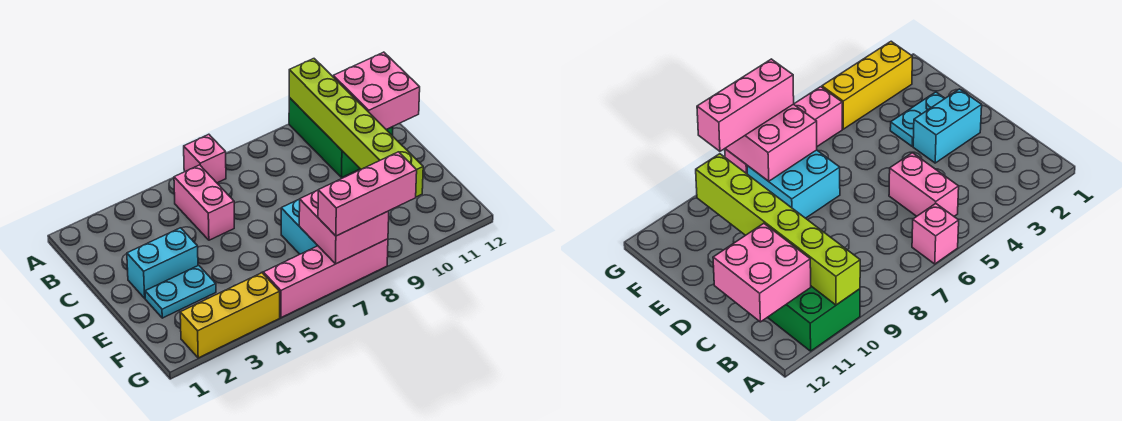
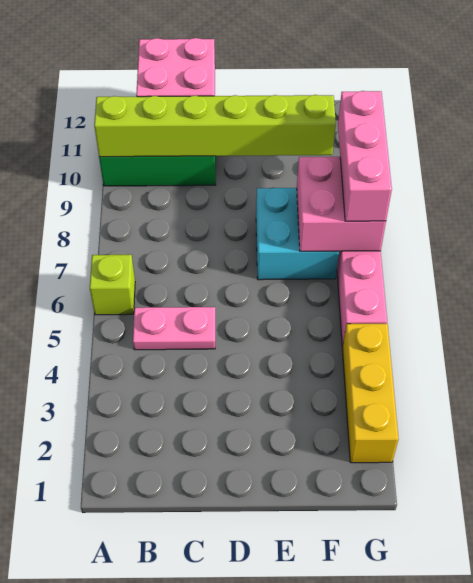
pink 1x1 brick [184,134,226,183] -> lime 1x1 brick [90,255,135,315]
pink 1x2 brick [174,165,234,240] -> pink 1x2 plate [133,307,215,350]
cyan 1x2 brick [127,228,198,298] -> none
cyan 1x2 plate [145,265,216,318] -> none

